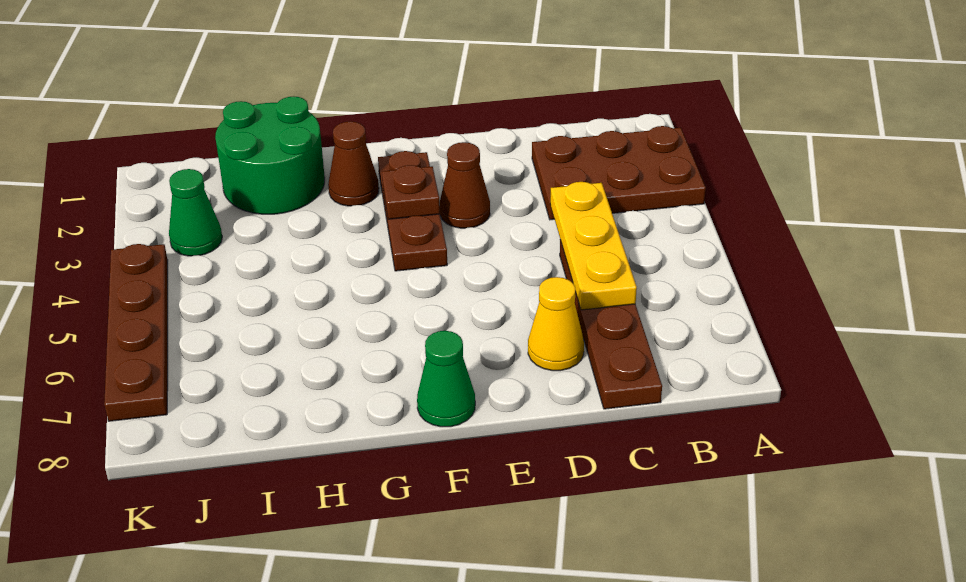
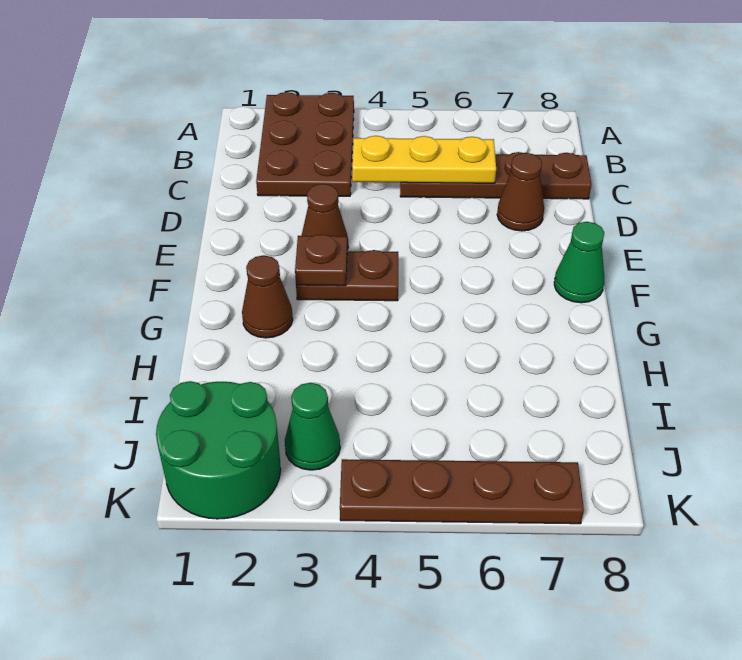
yellow 1x1 cone [528,277,584,371] -> brown 1x1 cone [497,153,544,231]
brown 1x3 plate [378,151,447,271] -> brown 1x2 plate [296,250,398,301]
green 2x2 round brick [215,96,325,214] -> green 2x2 round brick moved to [156,381,281,519]

